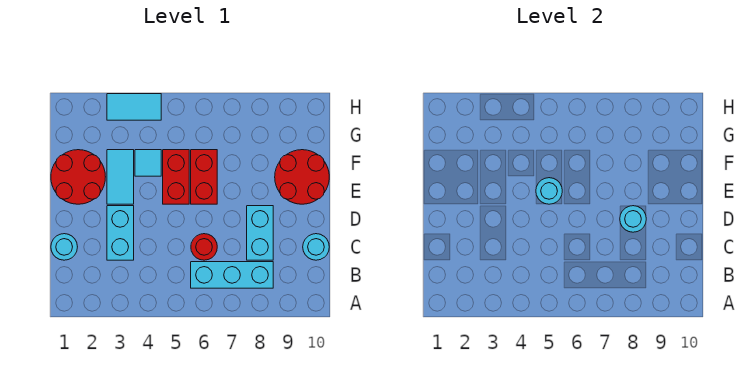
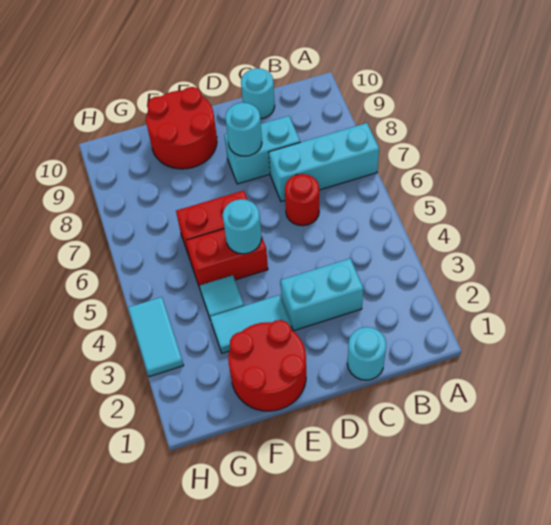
cyan 1x3 brick [191,262,273,288] -> cyan 1x3 brick turned to [269,123,379,201]

